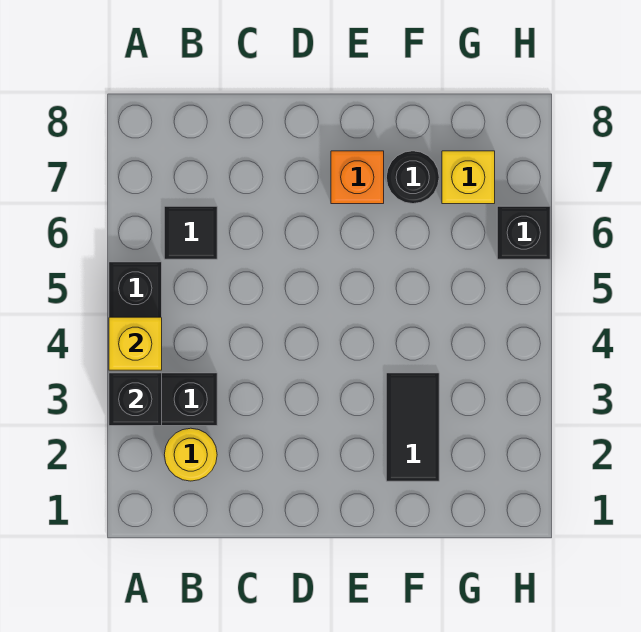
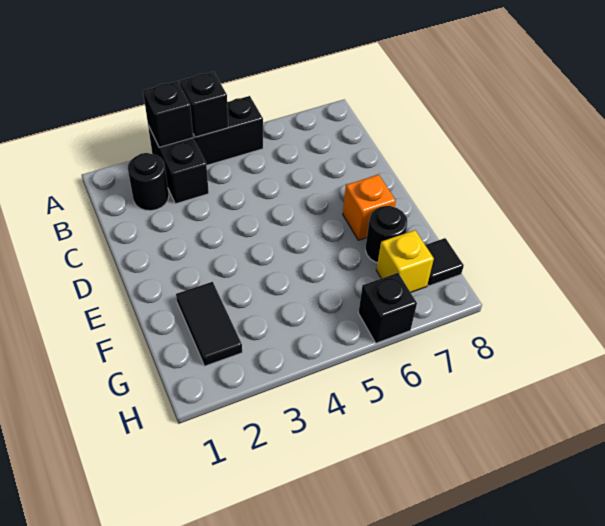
yellow 1x1 brick [109,317,162,370] -> black 1x1 brick [180,72,228,137]
yellow 1x1 round brick [164,428,217,481] -> black 1x1 round brick [128,153,169,211]
black 1x1 tile [164,206,217,259] -> black 1x1 tile moved to [425,238,464,286]
black 1x2 tile [386,373,439,481] -> black 1x2 tile turned to [176,282,242,366]

